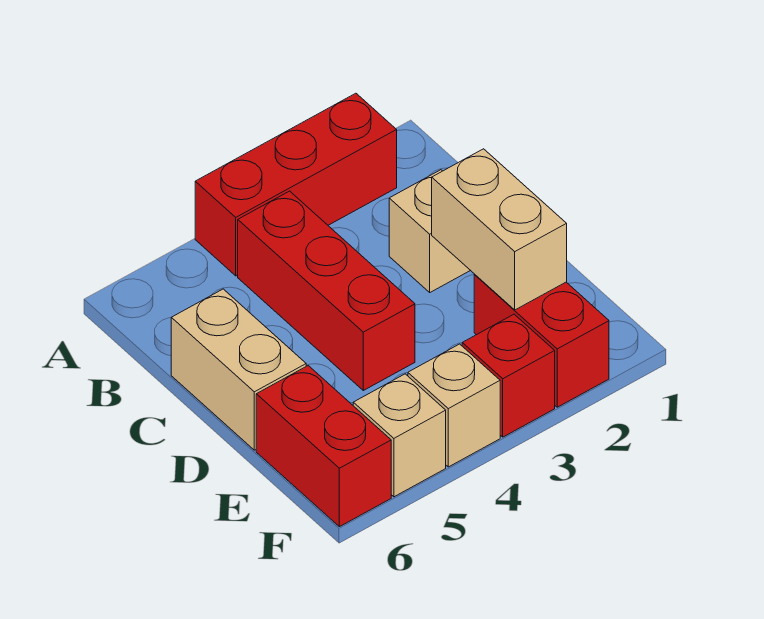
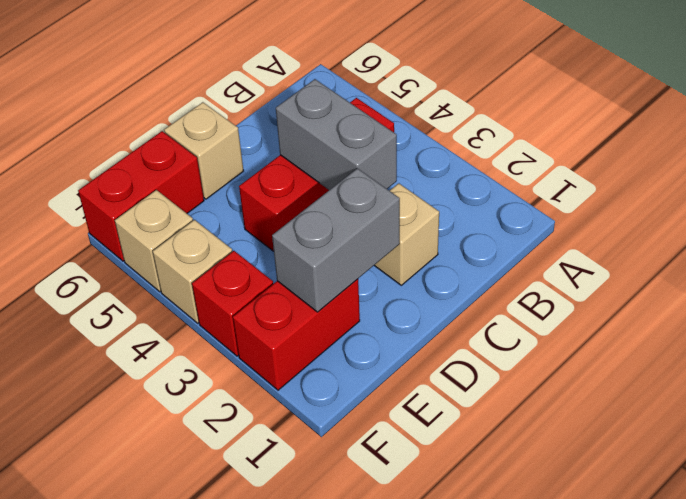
red 1x3 brick [195,93,397,276] -> none
none -> grey 1x2 brick [276,79,397,190]
tan 1x2 brick [171,289,306,450] -> tan 1x1 brick [164,102,244,199]
tan 1x2 brick [432,149,567,310] -> grey 1x2 brick [272,168,400,312]

